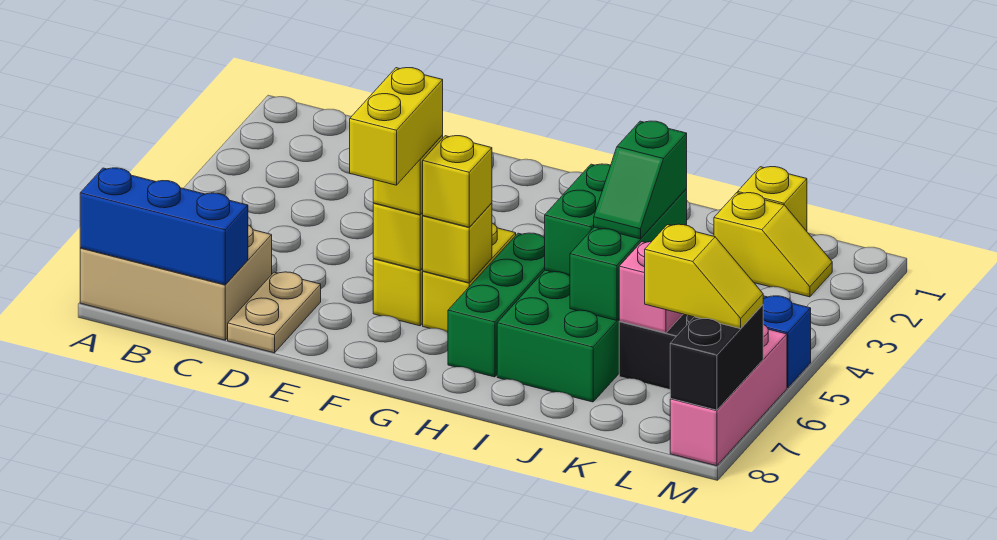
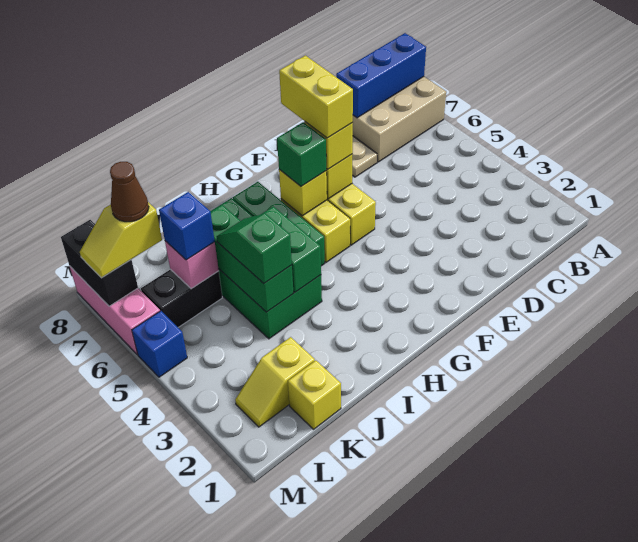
yellow 1x1 brick [423,136,492,227] -> green 1x1 brick [277,122,326,186]
none -> blue 1x1 brick [159,192,215,260]
none -> brown 1x1 cone [110,162,149,222]

